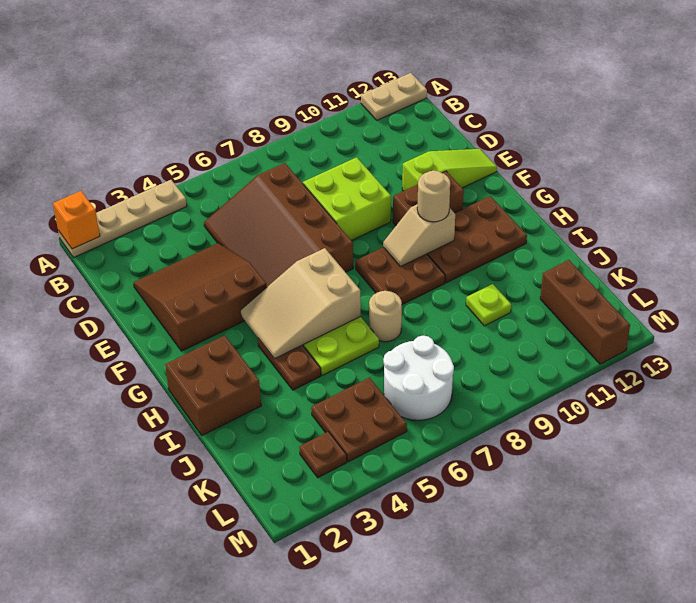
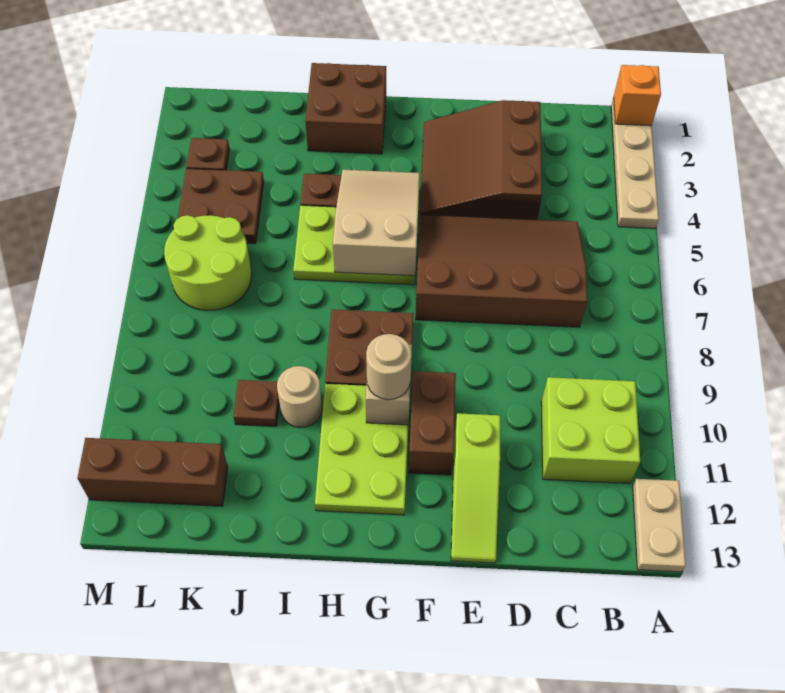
brown 3x3 slope [134,243,267,351] -> brown 3x3 slope turned to [420,100,542,220]
lime 2x2 brick [303,157,391,241] -> lime 2x2 brick moved to [541,377,640,483]
brown 2x3 plate [427,196,527,283] -> lime 2x3 plate [315,384,408,515]
tan 1x1 round brick [369,291,402,342] -> tan 1x1 round brick moved to [277,366,322,427]
lime 1x1 plate [466,284,511,326] -> brown 1x1 plate [233,380,279,426]
white 2x2 round brick [383,335,454,420] -> lime 2x2 round brick [164,215,252,310]

